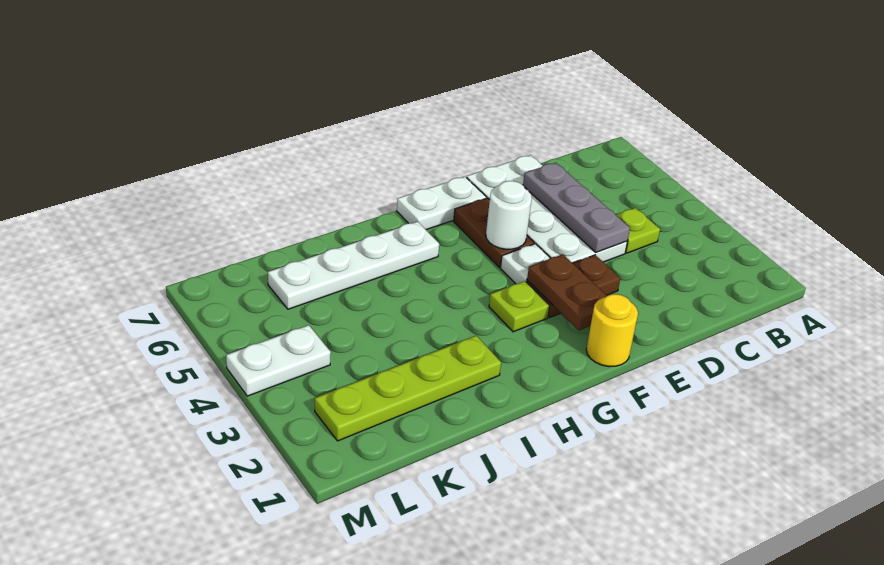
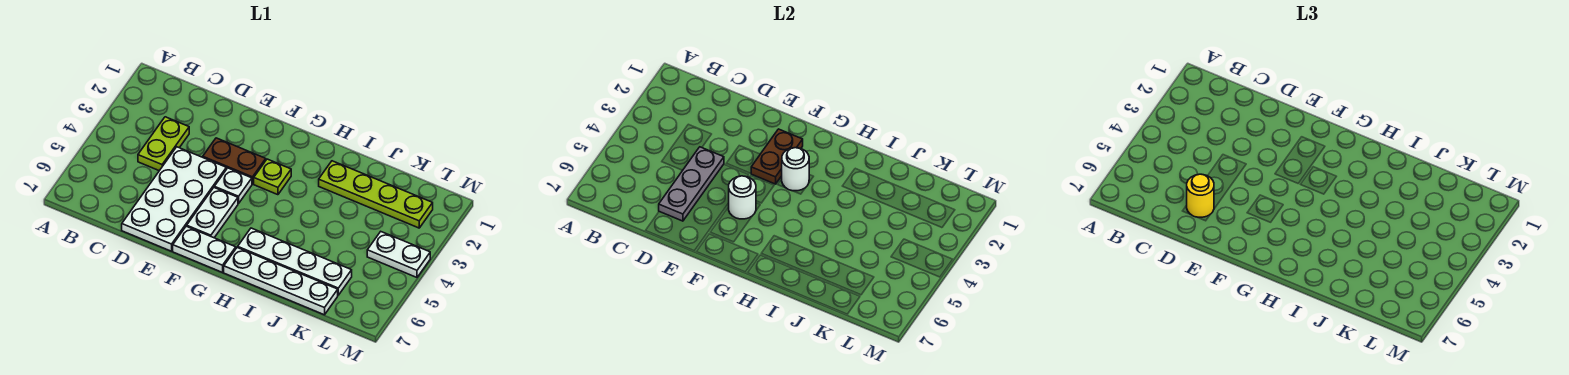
lime 1x1 plate [616,208,660,253] -> lime 1x2 plate [138,117,189,171]
yellow 1x1 round brick [586,294,638,367] -> yellow 1x1 round brick moved to [1187,174,1214,217]
brown 1x2 plate [454,198,534,267] -> white 1x2 plate [187,188,238,238]
none -> white 1x1 round brick [782,148,809,191]
none -> white 1x4 plate [224,247,338,315]

